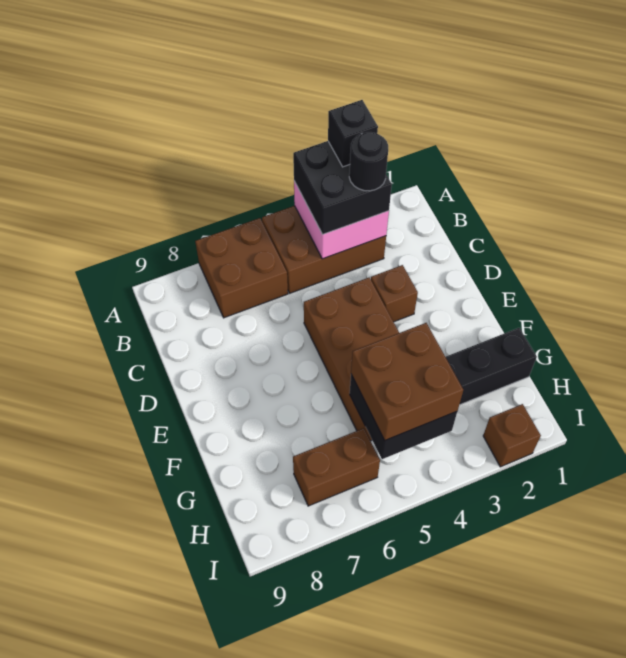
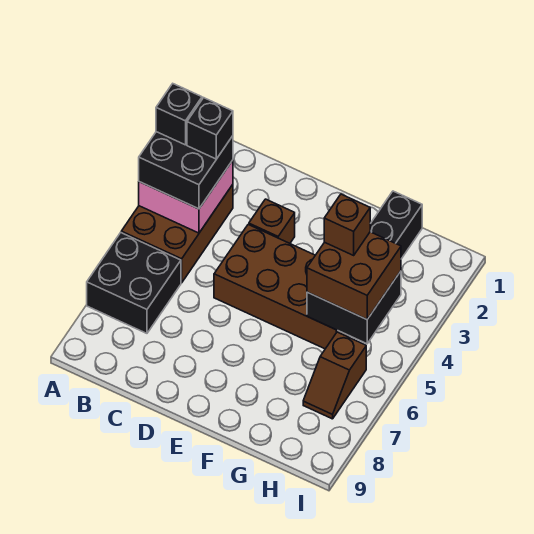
brown 2x2 brick [195,218,288,318] -> black 2x2 brick [87,233,181,333]
black 1x1 round brick [349,132,388,191] -> black 1x1 brick [187,98,233,159]
brown 1x2 brick [293,428,380,506] -> brown 1x2 slope [303,332,366,419]
brown 1x1 brick [483,404,541,467] -> brown 1x1 brick moved to [324,194,370,255]

